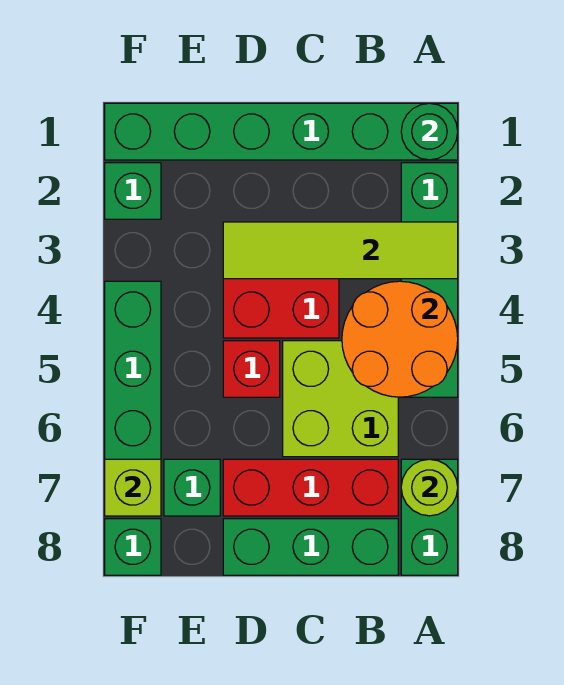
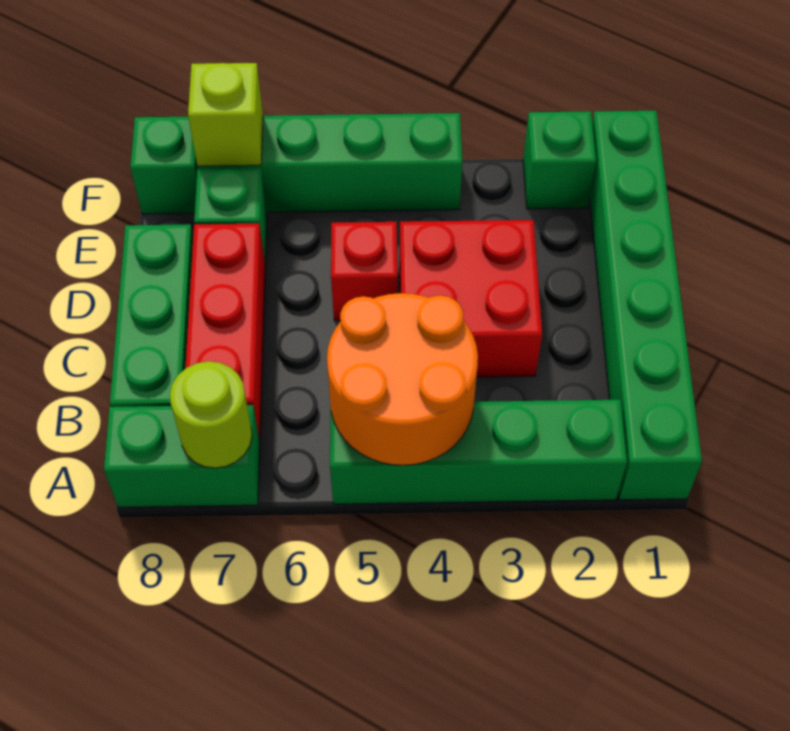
green 1x1 round brick [401,103,458,160] -> none
lime 1x4 tile [223,222,458,279] -> none
lime 2x2 brick [283,341,398,457] -> none

